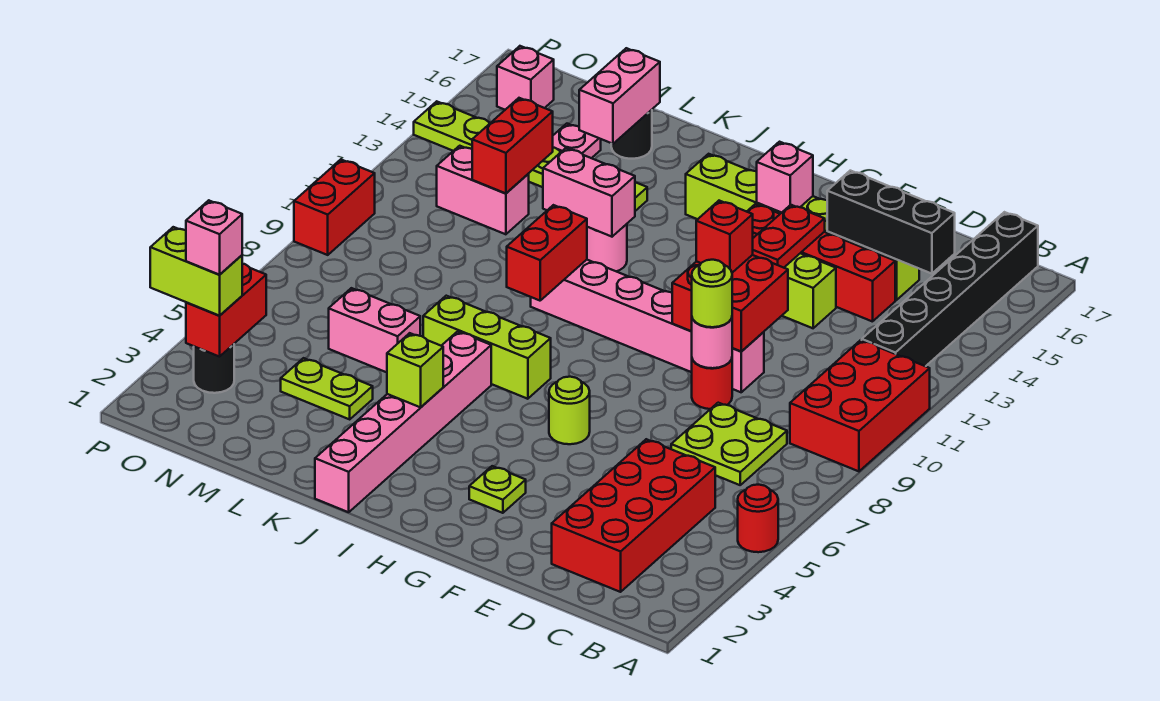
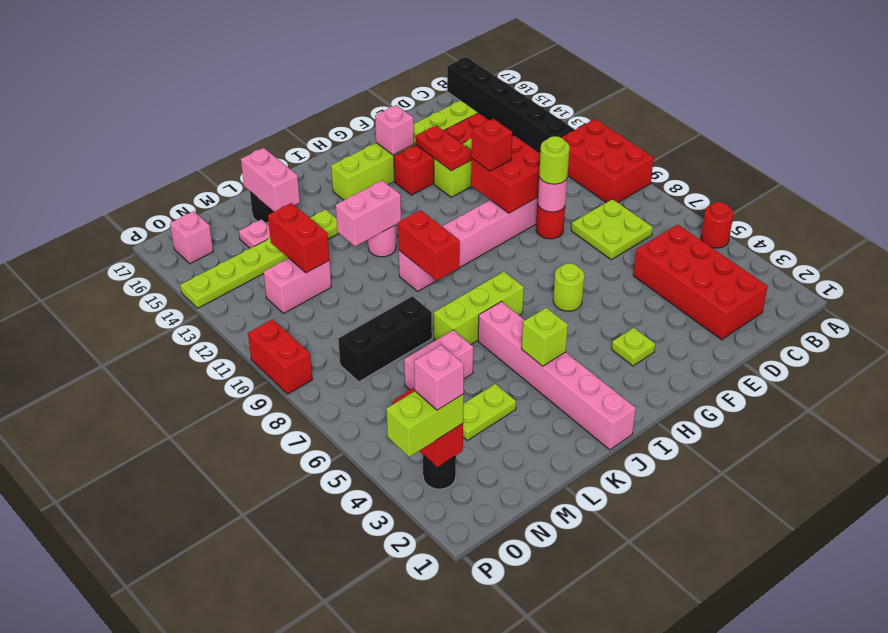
black 1x3 brick [827,171,955,274] -> black 1x3 brick moved to [338,296,432,382]

